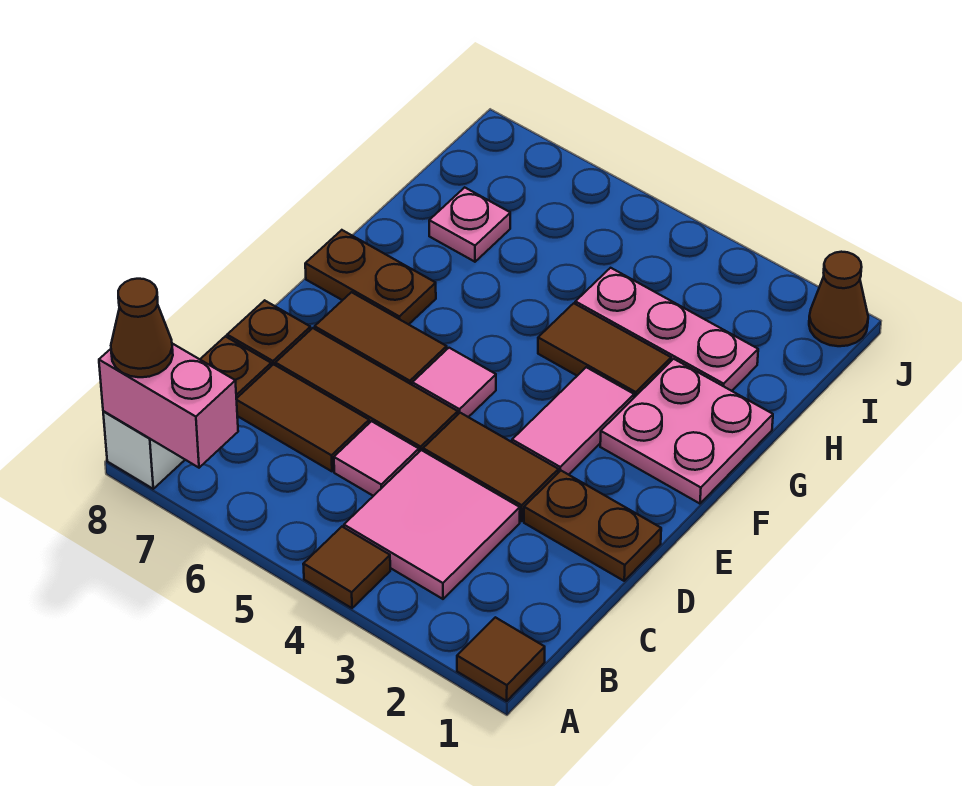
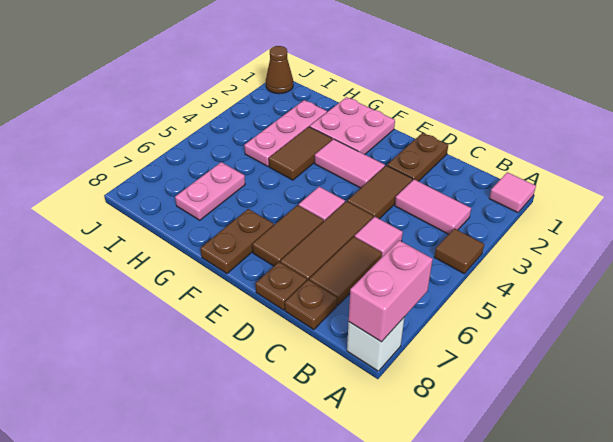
brown 1x1 tile [457,617,545,701] -> pink 1x1 tile [489,172,536,213]
brown 1x1 cone [111,279,173,377] -> none
pink 2x2 tile [344,450,520,599] -> pink 1x2 tile [395,179,471,234]
pink 1x1 plate [429,187,510,262] -> pink 1x2 plate [175,162,245,220]

